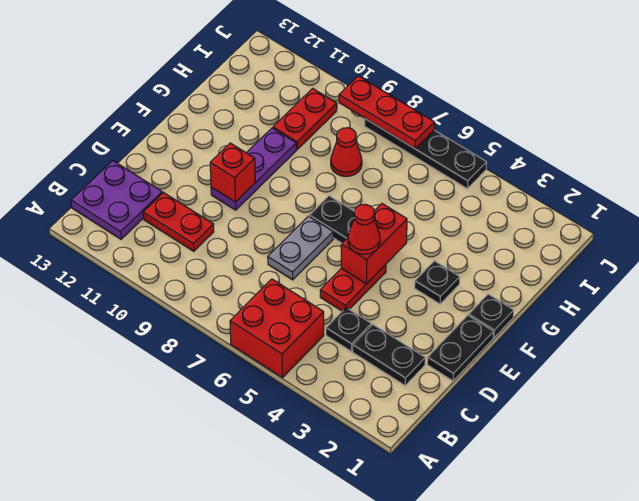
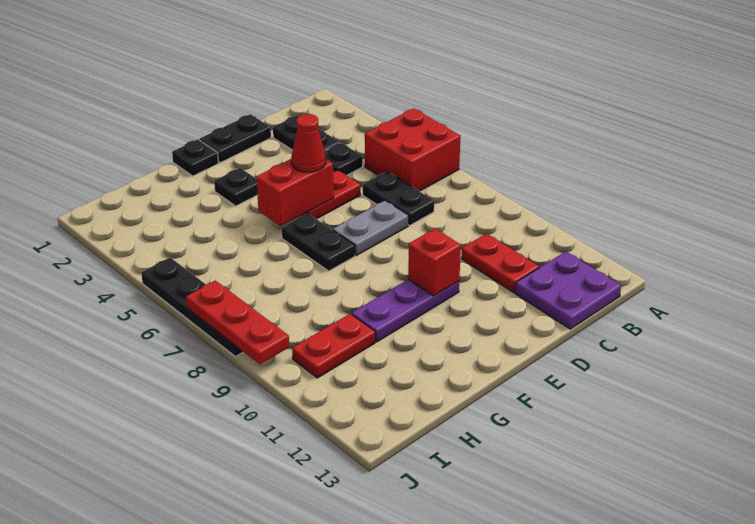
none -> black 1x2 plate [363,172,434,225]
red 1x1 cone [331,128,362,176] -> none

